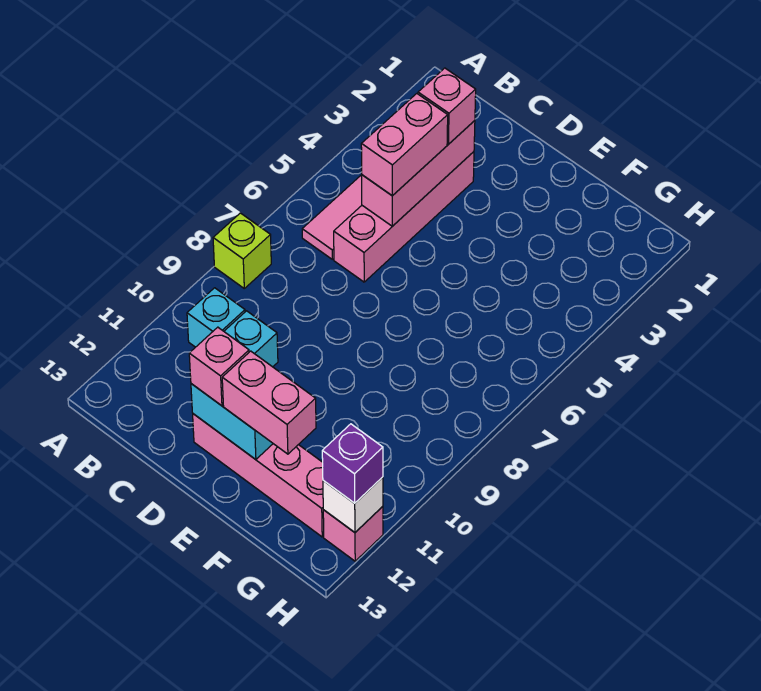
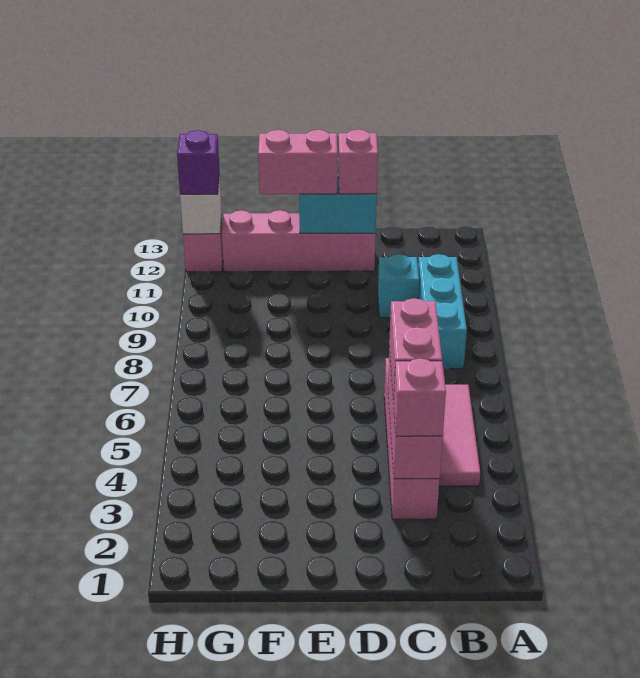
lime 1x1 brick [213,213,271,288] -> none
cyan 1x1 brick [187,288,245,347] -> cyan 1x3 brick [418,254,467,369]

